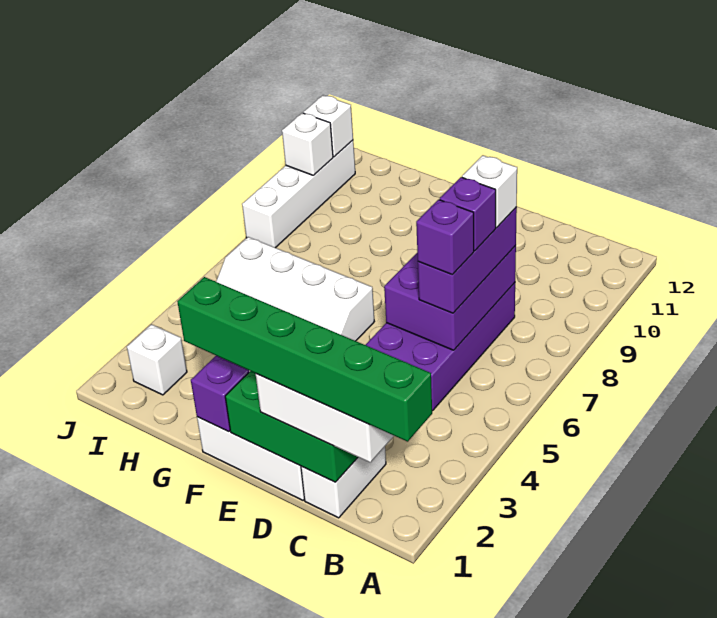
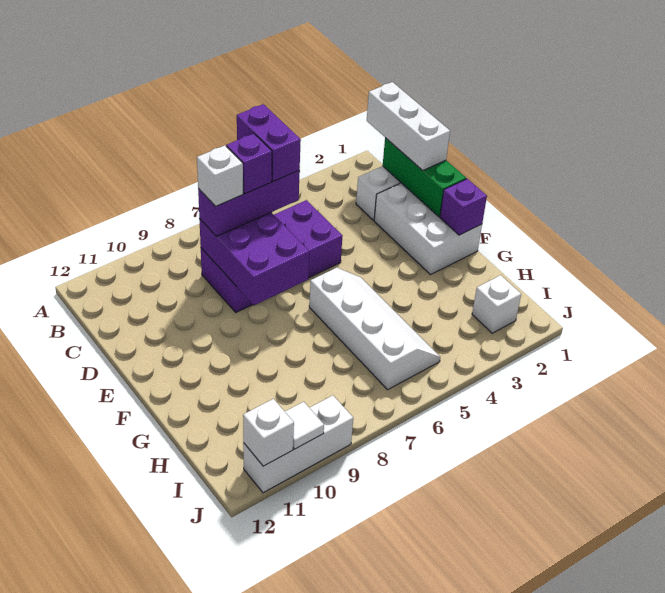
green 1x6 brick [177,277,432,442] -> none
purple 2x3 brick [384,246,516,350] -> purple 2x3 brick turned to [199,213,309,305]
purple 1x1 brick [416,200,474,275] -> purple 1x2 brick [237,104,301,181]
white 1x4 brick [242,140,355,248] -> white 1x3 brick [243,395,353,493]
white 1x1 brick [282,113,333,175] -> white 1x1 tile [285,402,324,449]

